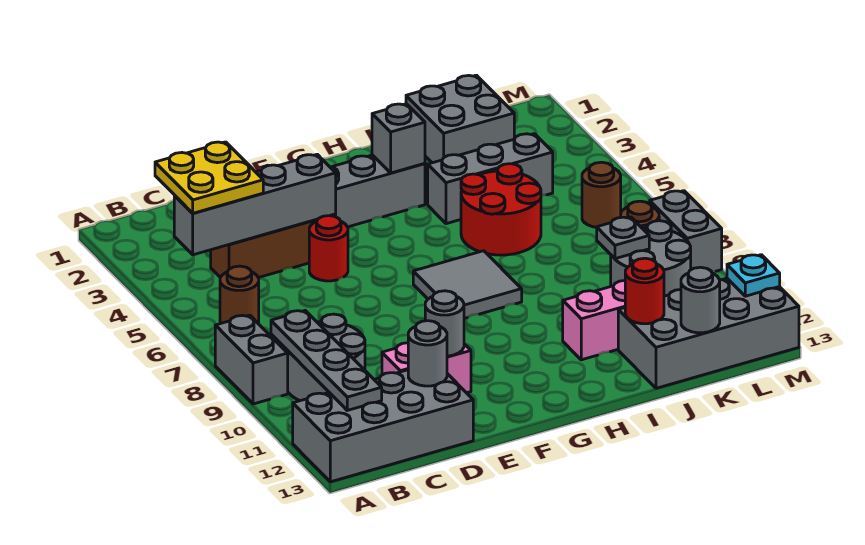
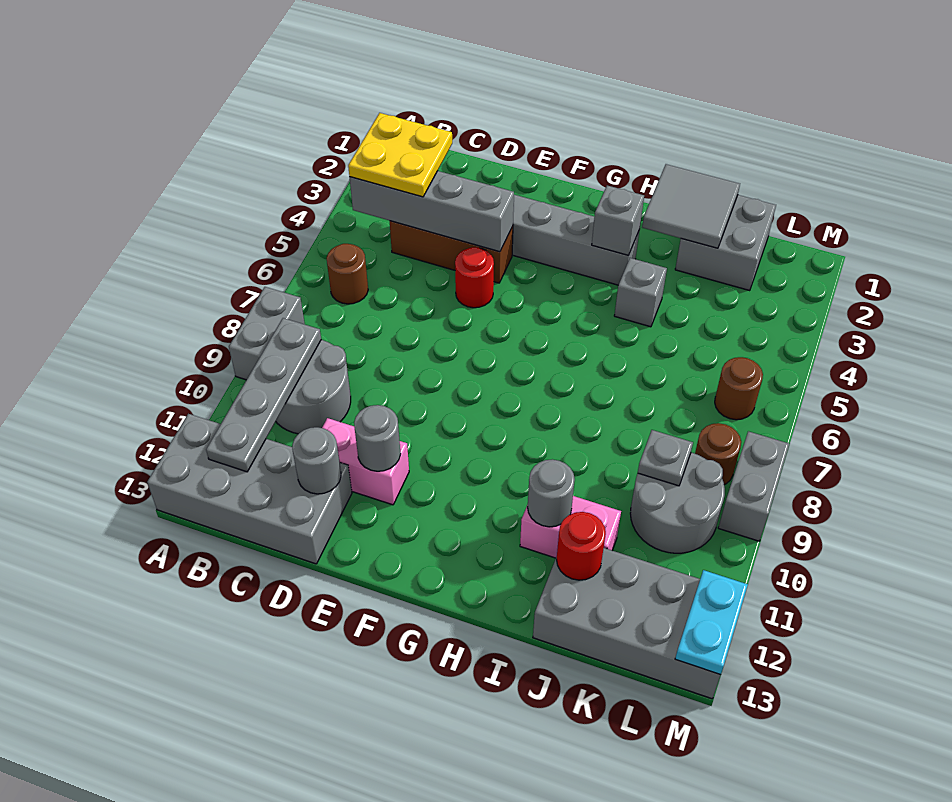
grey 2x2 tile [413,251,522,318] -> grey 2x2 tile moved to [642,164,740,248]
grey 1x3 brick [428,134,553,224] -> grey 1x1 brick [614,258,667,327]
red 2x2 round brick [461,164,541,255] -> none
grey 1x1 round brick [681,267,720,333] -> grey 1x1 round brick moved to [528,459,575,527]
cyan 1x1 plate [727,255,780,296] -> cyan 1x2 plate [675,570,748,675]

